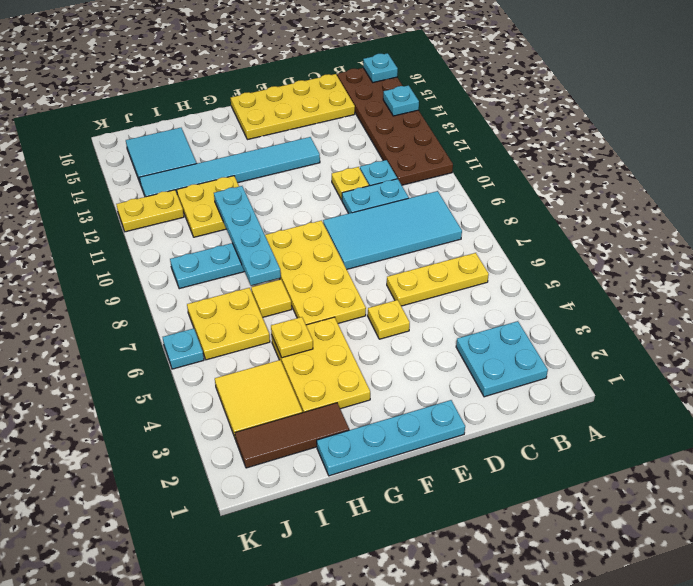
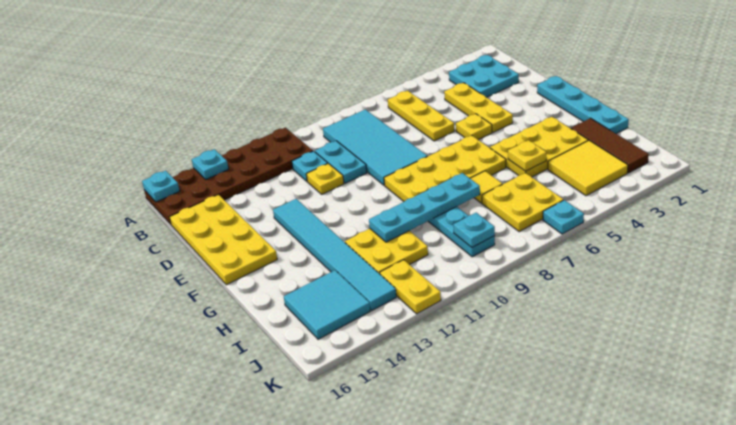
none -> yellow 1x3 plate [444,83,513,132]
none -> cyan 1x1 plate [453,213,495,247]

